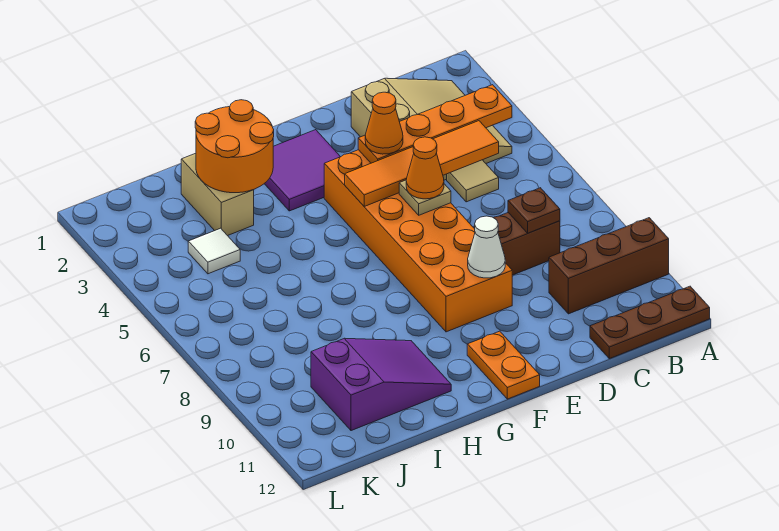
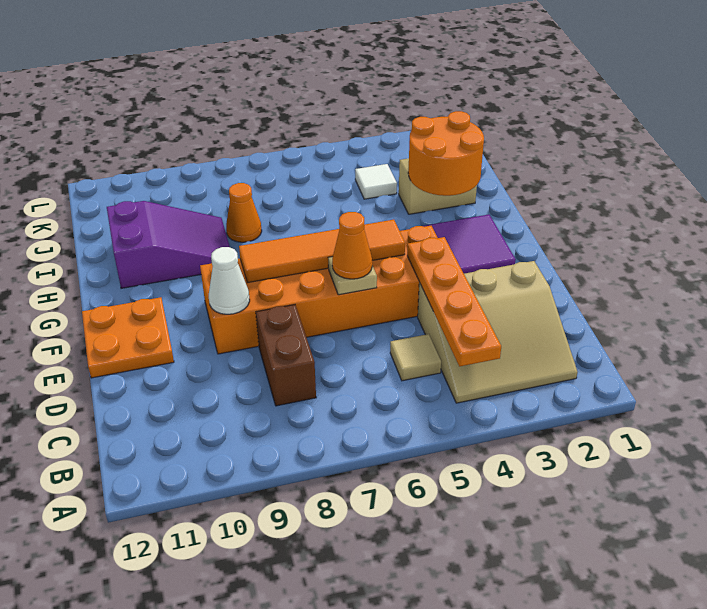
brown 1x3 brick [549,218,669,314] -> none
brown 1x3 plate [590,286,710,359] -> none
orange 1x4 tile [345,121,499,206] -> orange 1x4 tile turned to [239,220,405,283]
brown 1x1 plate [508,188,560,233] -> none
orange 1x1 cone [365,92,403,154] -> orange 1x1 cone moved to [226,183,262,242]
orange 1x2 plate [467,331,540,399] -> orange 2x2 plate [82,297,174,378]
purple 2x3 slope [311,338,451,431] -> purple 2x3 slope turned to [107,201,230,288]

